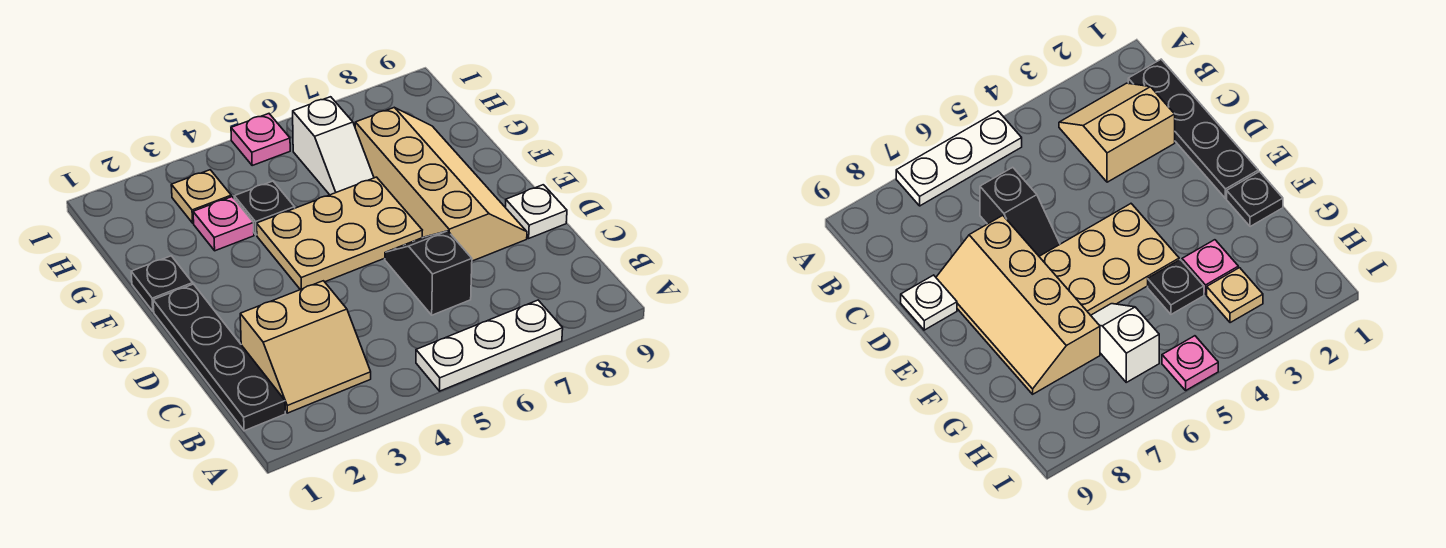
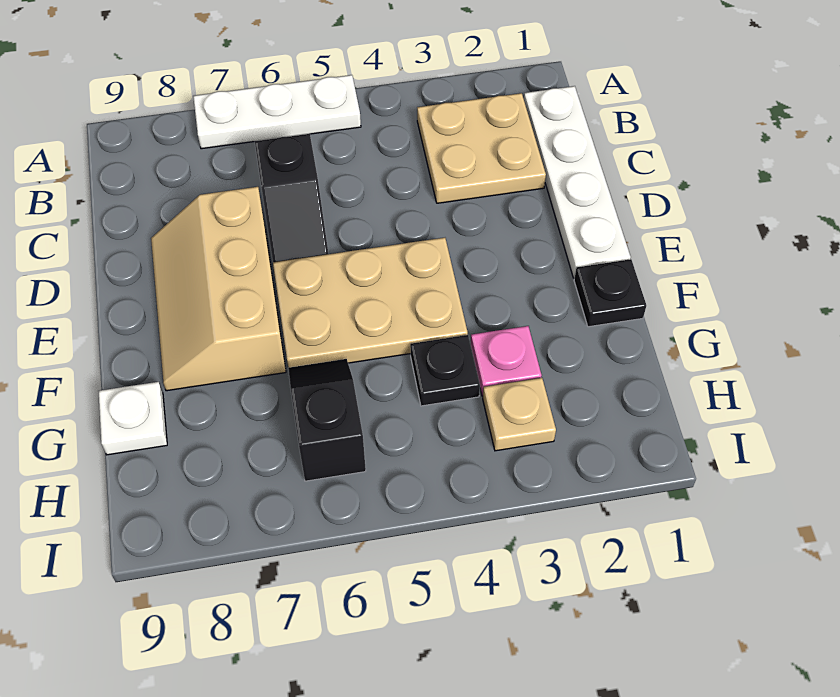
black 1x4 plate [153,284,285,431] -> white 1x4 plate [524,86,631,278]
tan 2x2 slope [240,281,371,413] -> tan 2x2 plate [417,93,546,203]
tan 2x4 slope [355,107,527,261] -> tan 2x3 slope [151,187,286,391]
white 1x1 plate [506,185,567,238] -> white 1x1 plate moved to [99,382,167,455]
white 1x2 slope [293,97,374,195] -> black 1x2 slope [288,359,366,481]
pink 1x1 plate [231,114,290,165] -> none

